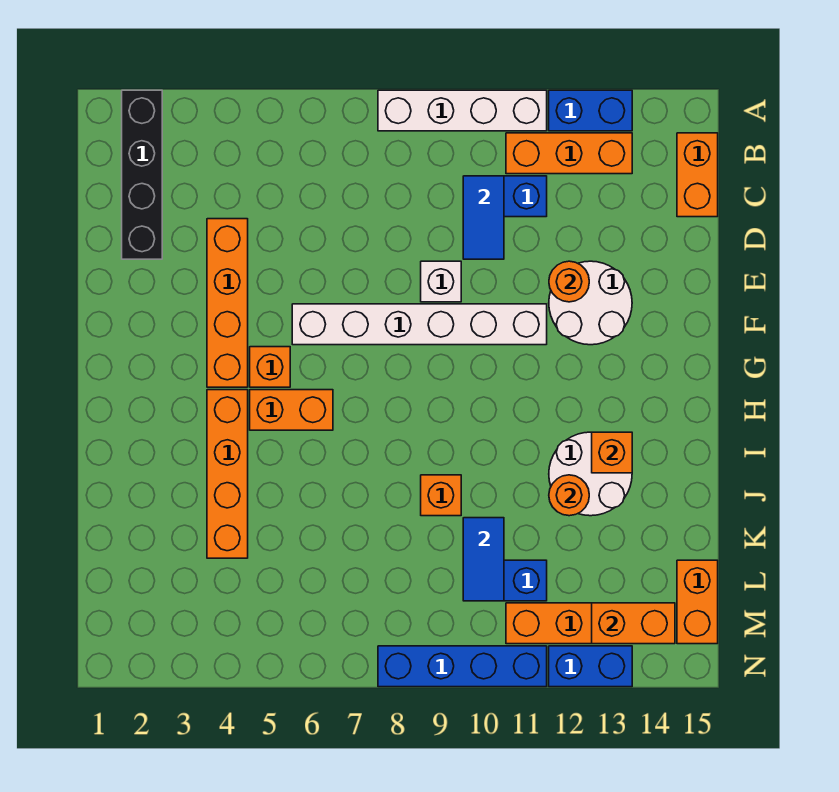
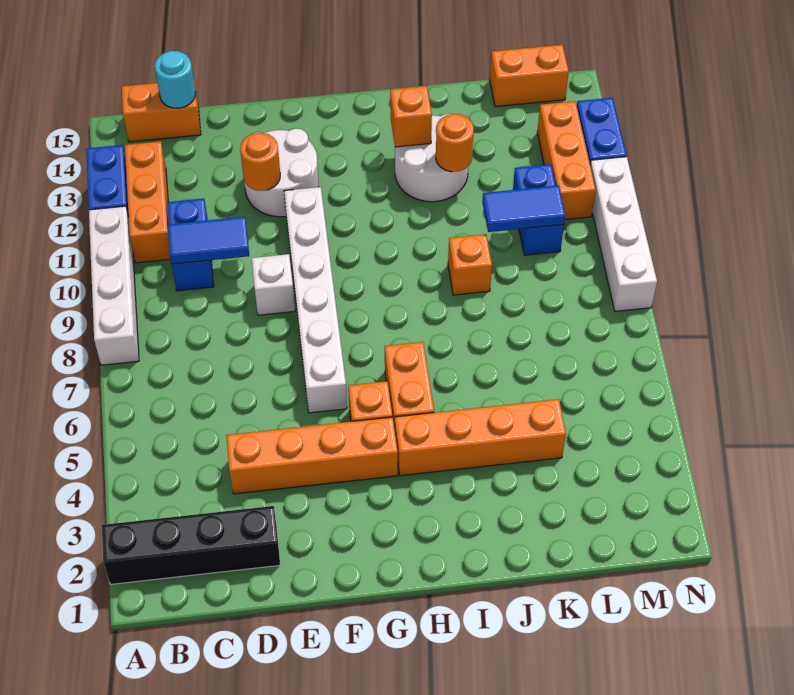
none -> cyan 1x1 round brick [155,51,196,108]
orange 1x2 brick [592,603,675,644] -> none
blue 1x4 brick [378,646,547,687] -> white 1x4 brick [590,157,657,311]

